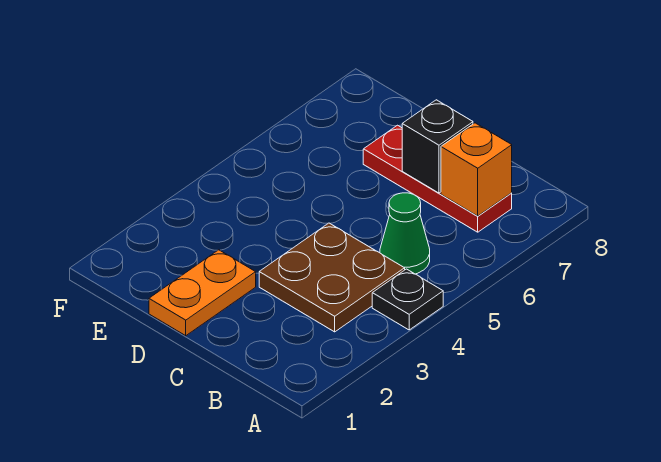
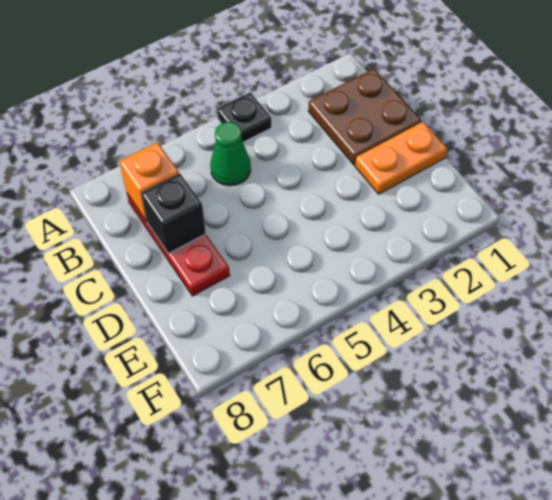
brown 2x2 plate [259,223,405,332] -> brown 2x2 plate moved to [308,69,422,165]

